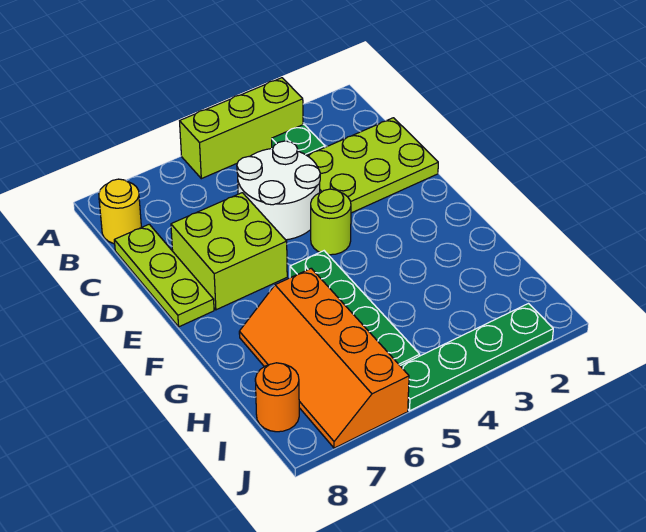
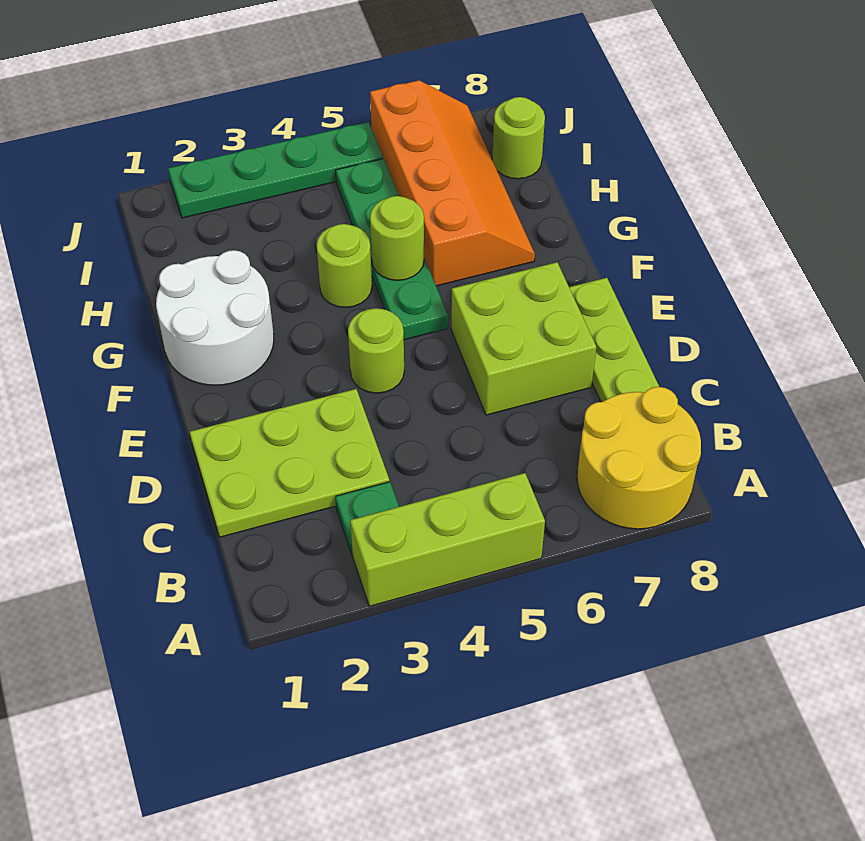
yellow 1x1 round brick [99,179,141,244] -> yellow 2x2 round brick [577,387,701,529]
white 2x2 round brick [237,141,320,240] -> white 2x2 round brick moved to [156,250,274,385]
none -> lime 1x1 round brick [316,224,372,307]
none -> lime 1x1 round brick [370,196,424,280]
orange 1x1 round brick [255,363,299,432] -> lime 1x1 round brick [492,97,545,179]

